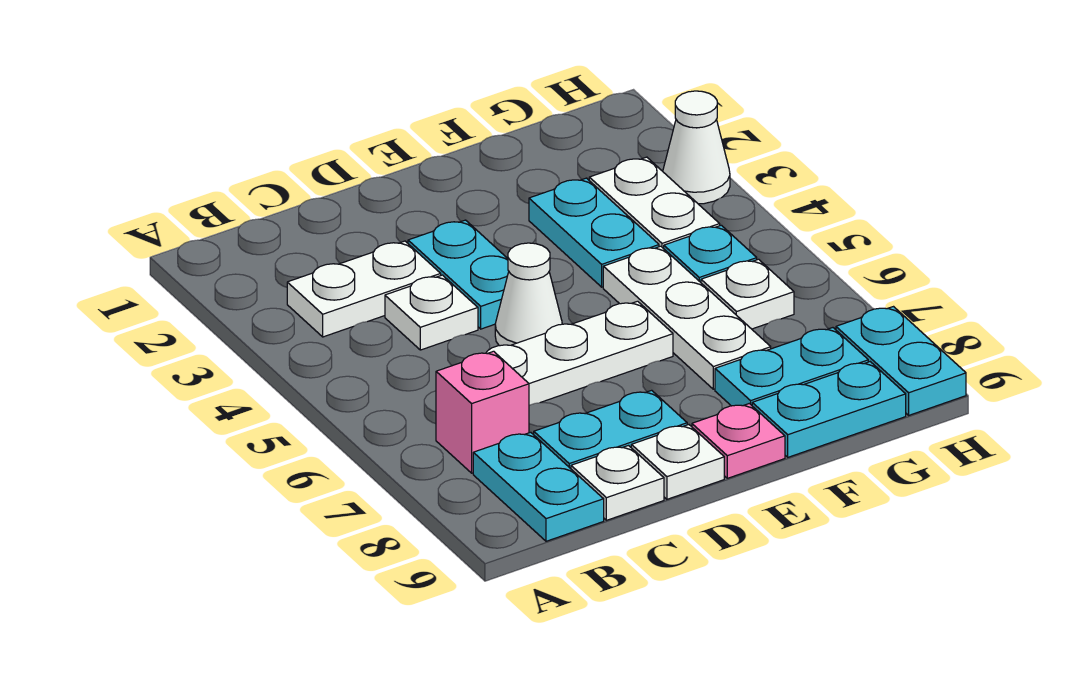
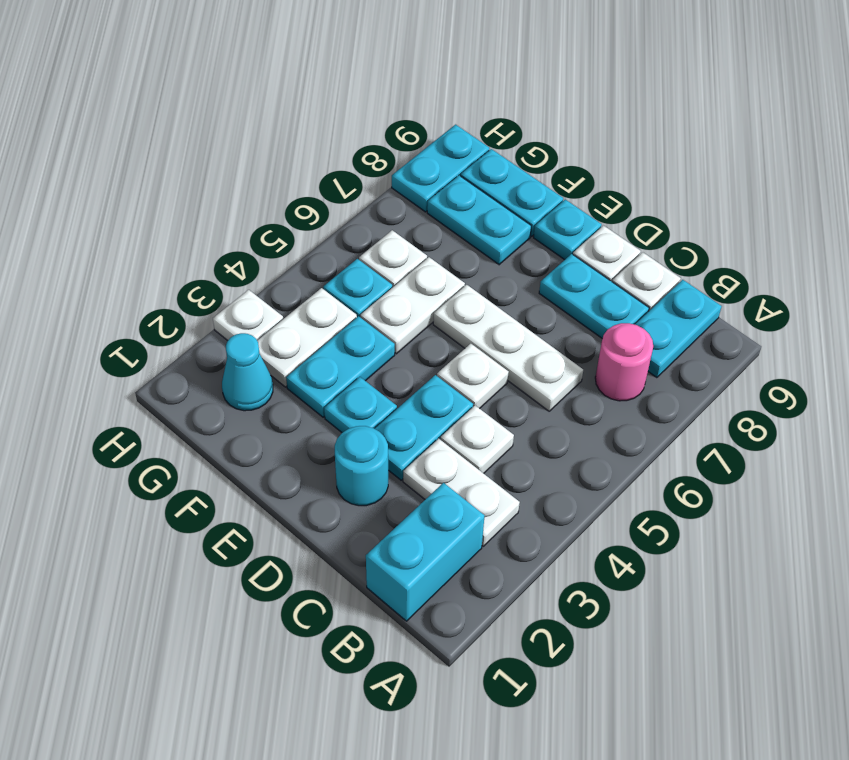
none -> cyan 1x2 brick [366,483,484,621]
pink 1x1 brick [436,351,529,473] -> pink 1x1 round brick [595,323,653,401]
none -> cyan 1x1 round brick [335,426,388,506]
white 1x1 cone [495,243,562,346] -> white 1x1 plate [437,344,509,409]
none -> cyan 1x1 plate [324,377,397,433]
pink 1x1 plate [692,404,785,478] -> cyan 1x1 plate [534,199,602,260]
white 1x3 plate [603,246,771,389] -> white 1x2 plate [360,257,465,354]
none -> cyan 1x1 cone [222,333,273,411]
white 1x1 cone [663,91,730,204] -> white 1x1 plate [213,290,283,341]

